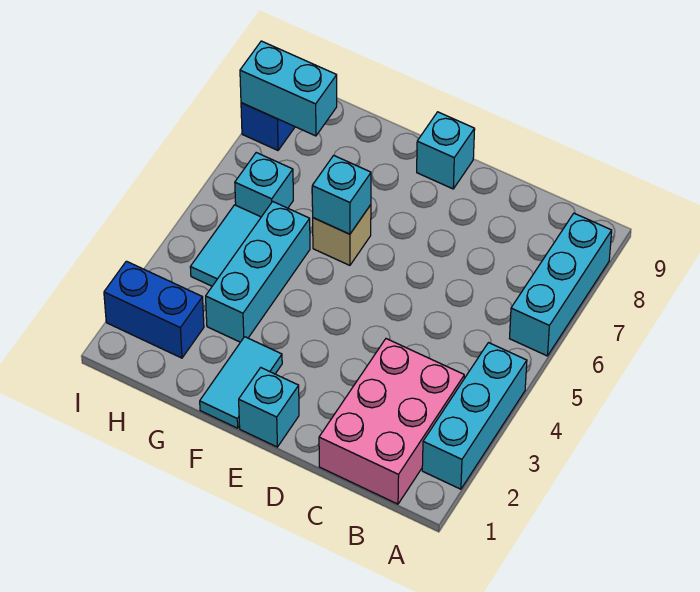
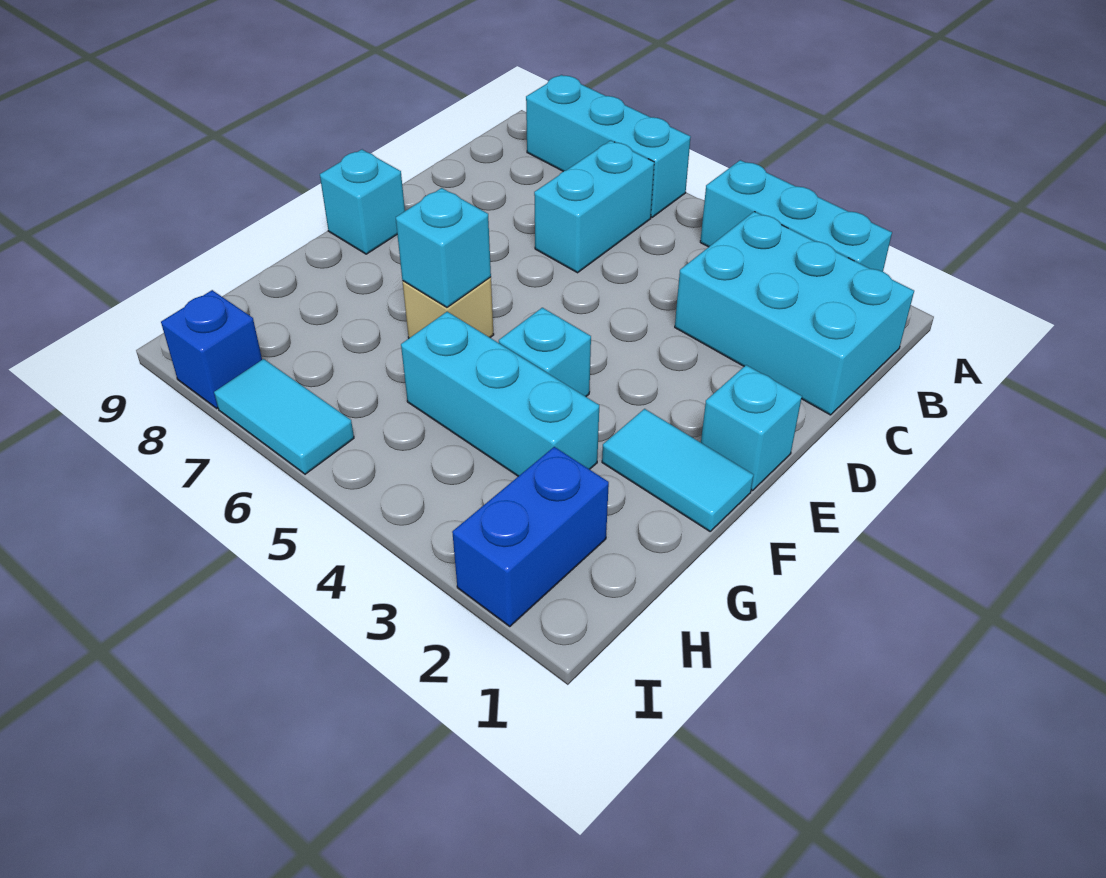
pink 2x3 brick [319,339,464,504] -> cyan 2x3 brick [675,211,914,415]
cyan 1x2 tile [190,205,261,286] -> cyan 1x2 tile moved to [214,359,354,474]
cyan 1x1 brick [235,153,293,217] -> cyan 1x1 brick moved to [499,308,591,397]
cyan 1x2 brick [240,41,337,136] -> cyan 1x2 brick moved to [534,140,654,273]

